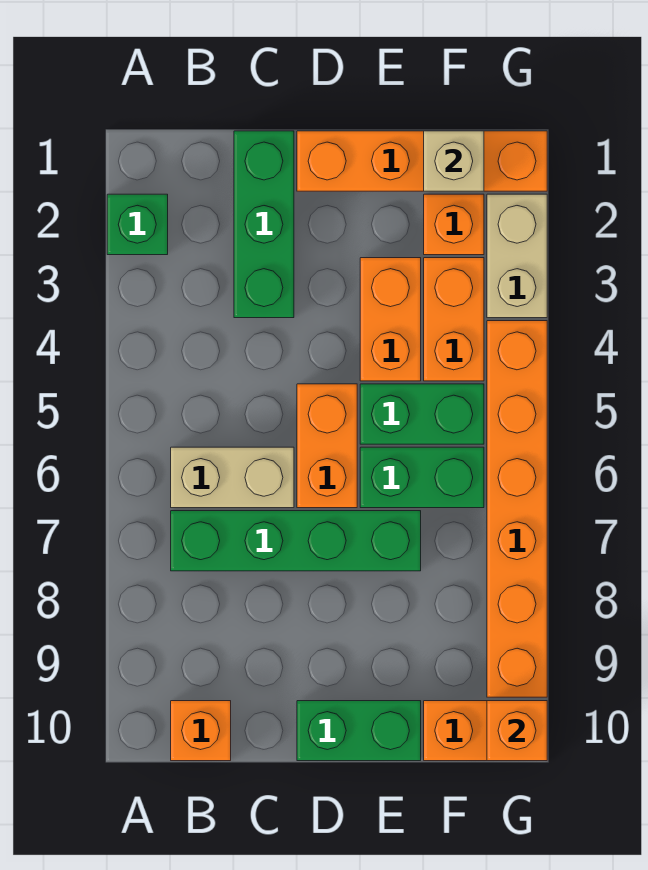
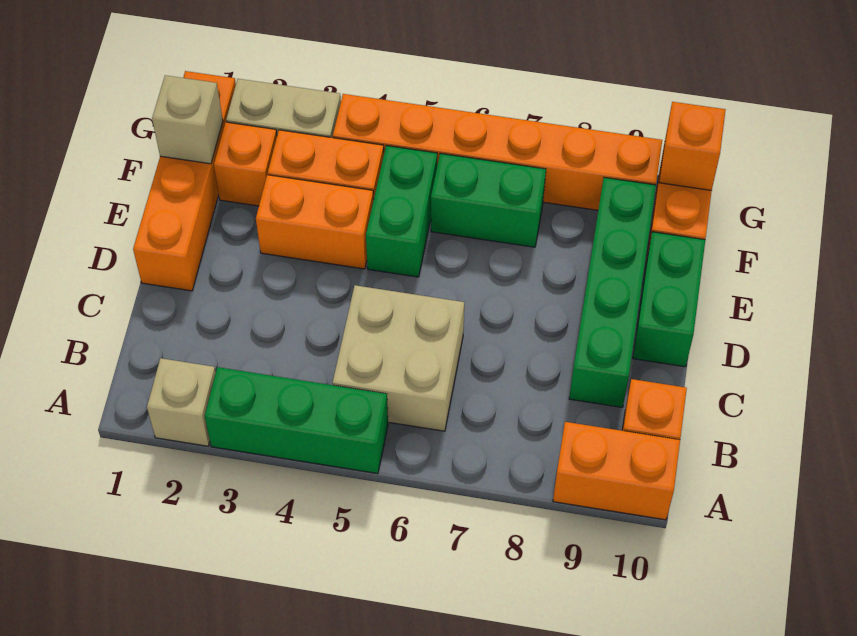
green 1x1 brick [107,194,168,255] -> tan 1x1 brick [147,358,216,446]
tan 1x2 brick [171,447,294,508] -> tan 2x2 brick [333,285,464,431]
green 1x4 brick [171,511,421,571] -> green 1x4 brick moved to [569,177,656,408]
green 1x3 brick [234,131,294,318] -> green 1x3 brick moved to [205,367,388,474]
orange 1x2 brick [297,384,357,508] -> orange 1x2 brick moved to [553,422,680,520]
green 1x2 brick [360,447,484,508] -> green 1x2 brick turned to [431,153,546,247]

